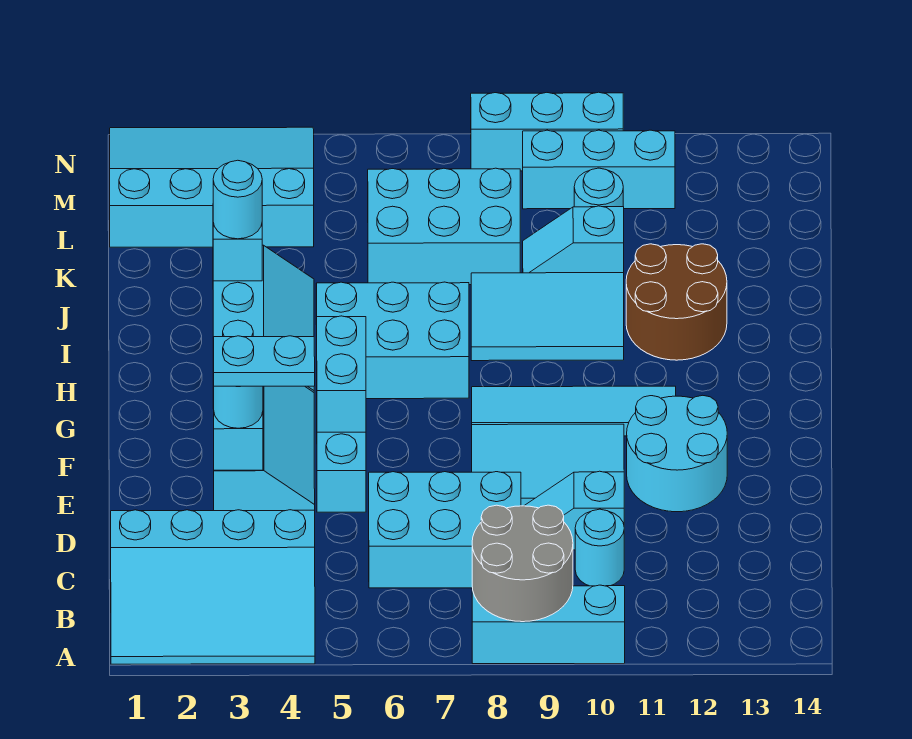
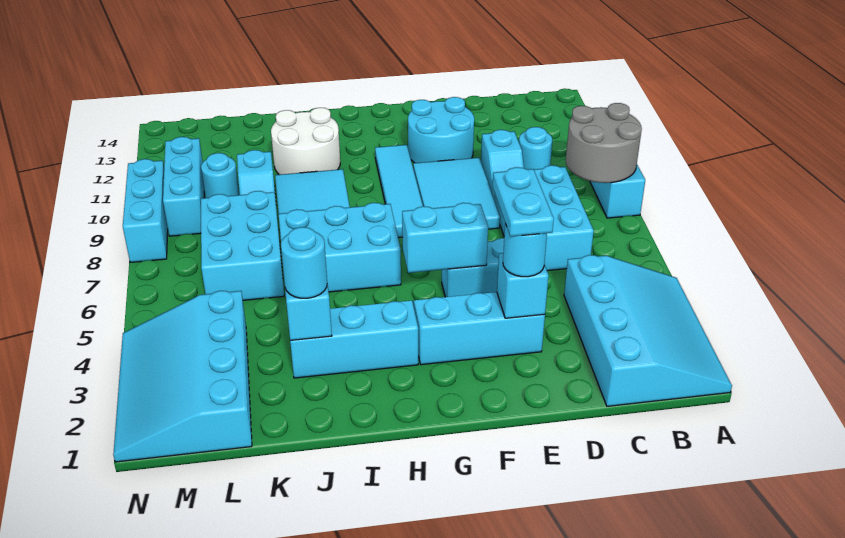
cyan 2x3 brick [316,282,469,399] -> cyan 2x3 brick turned to [279,203,401,292]
brown 2x2 round brick [626,244,727,360] -> white 2x2 round brick [271,108,340,175]

